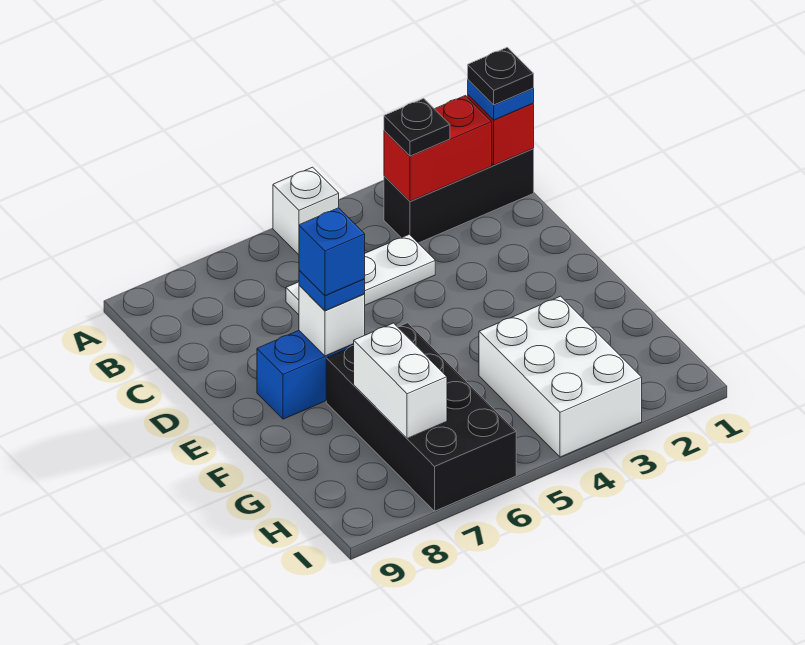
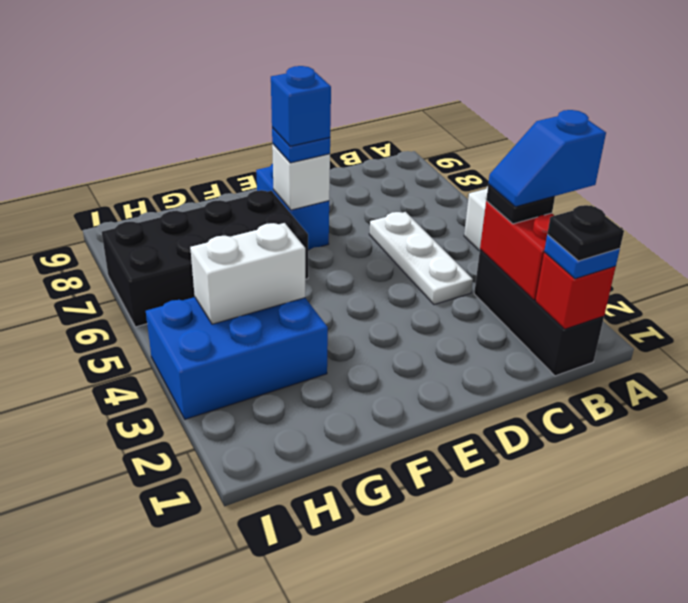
none -> blue 1x2 slope [488,110,606,207]
white 2x3 brick [479,296,642,457] -> blue 2x3 brick [146,297,328,419]
white 1x2 brick [354,323,447,438] -> white 1x2 brick moved to [190,223,305,324]

